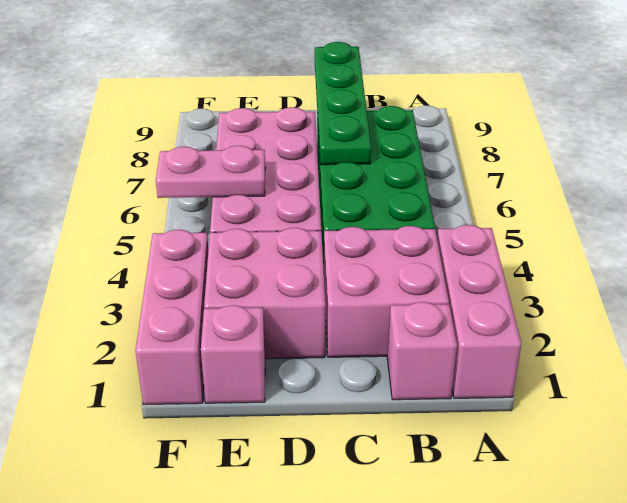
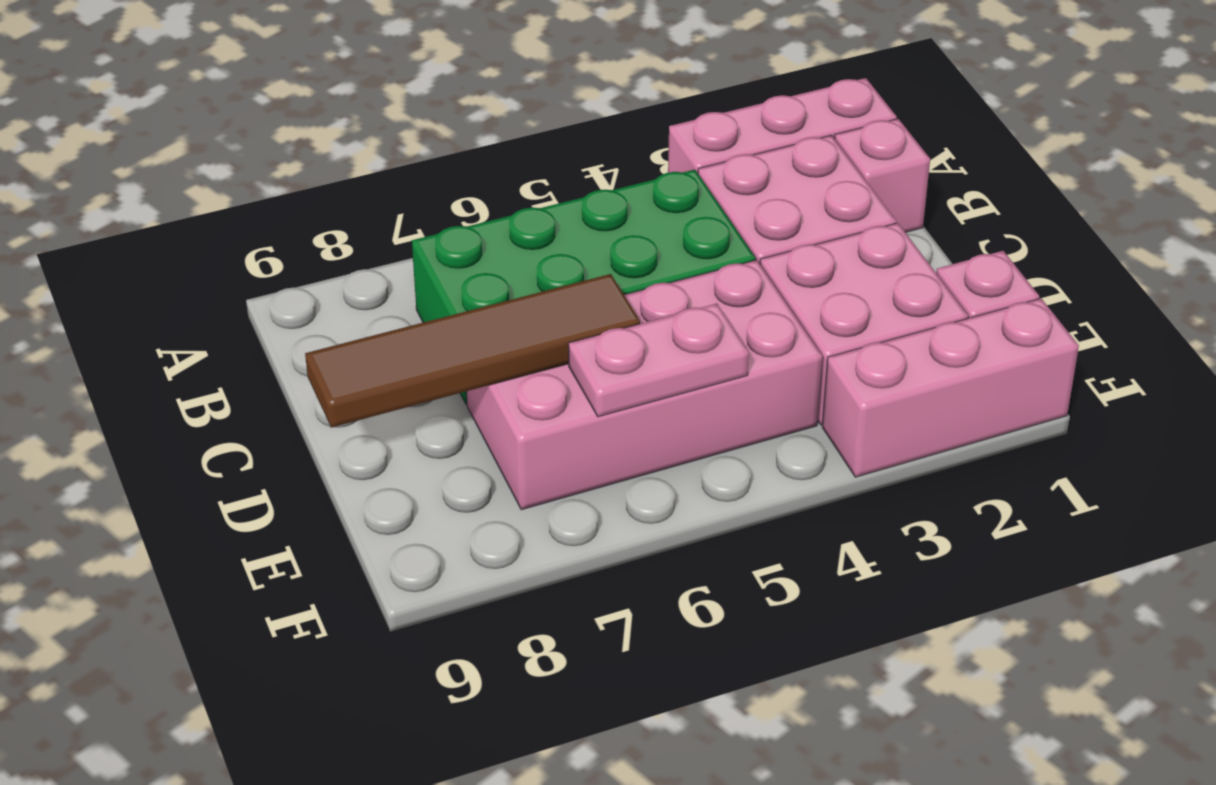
green 1x4 plate [315,42,371,165] -> none
none -> brown 1x4 tile [305,274,640,428]
pink 1x2 plate [156,146,265,198] -> pink 1x2 plate turned to [568,304,749,417]

